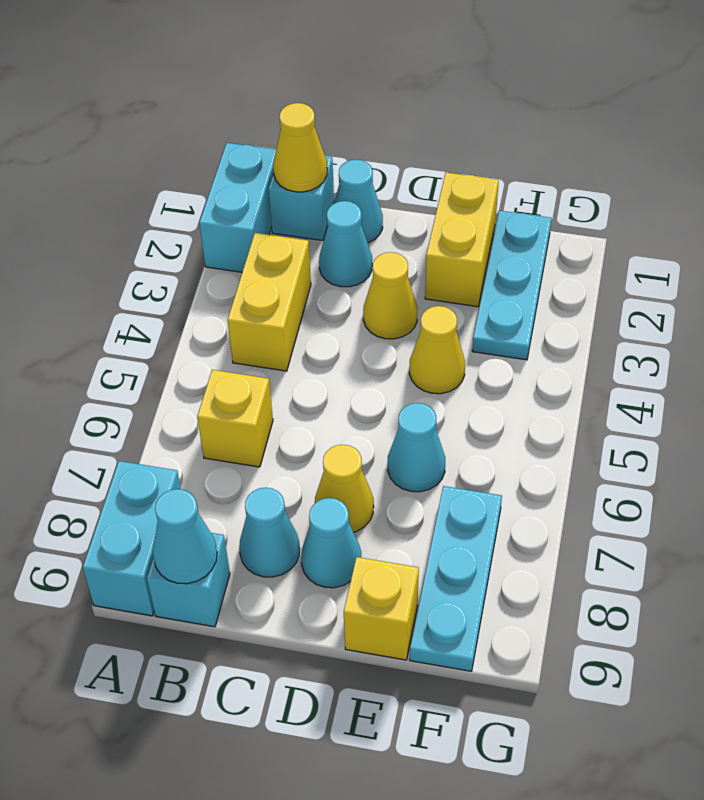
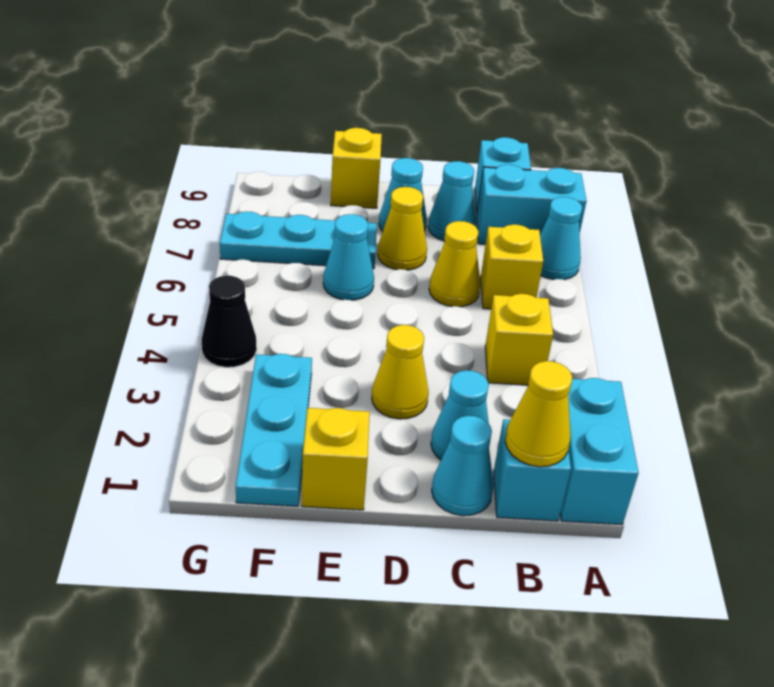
cyan 1x2 brick [83,461,181,616] -> cyan 1x2 brick turned to [477,164,587,244]
yellow 1x2 brick [227,233,311,371] -> yellow 1x1 brick [485,294,553,385]
cyan 1x1 cone [153,489,217,584] -> cyan 1x1 cone moved to [540,197,582,280]
yellow 1x2 brick [425,172,499,307] -> yellow 1x1 brick [302,408,370,510]
yellow 1x1 cone [409,306,465,394] -> yellow 1x1 cone moved to [429,221,480,307]
cyan 1x3 plate [410,486,502,671] -> cyan 1x3 plate turned to [220,211,377,269]
none -> black 1x1 cone [202,276,257,367]

